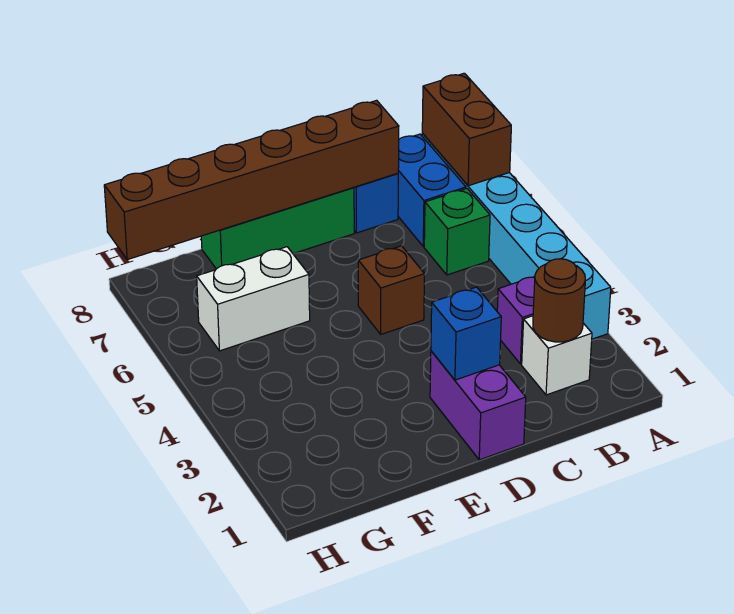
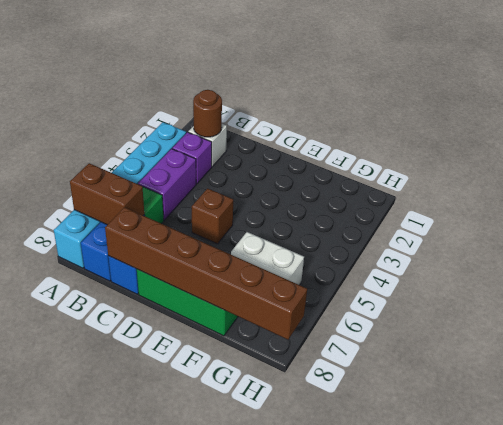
brown 1x2 brick [422,73,511,186] -> brown 1x2 brick turned to [70,163,144,225]
purple 1x2 brick [430,351,526,460] -> purple 1x2 brick moved to [138,149,196,220]
blue 1x1 brick [431,287,501,380] -> none

